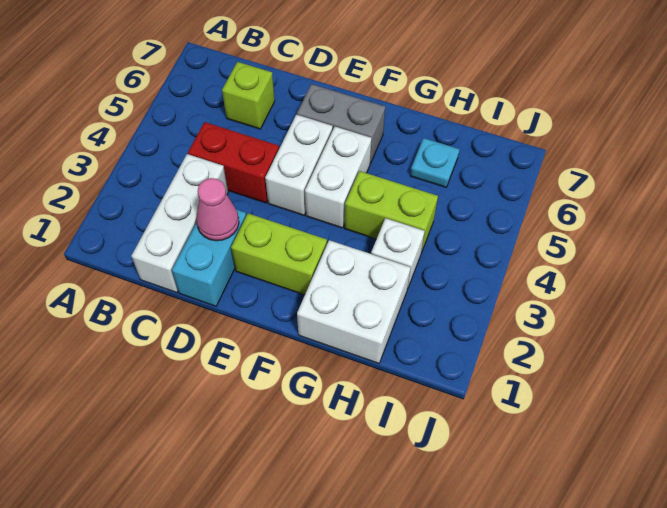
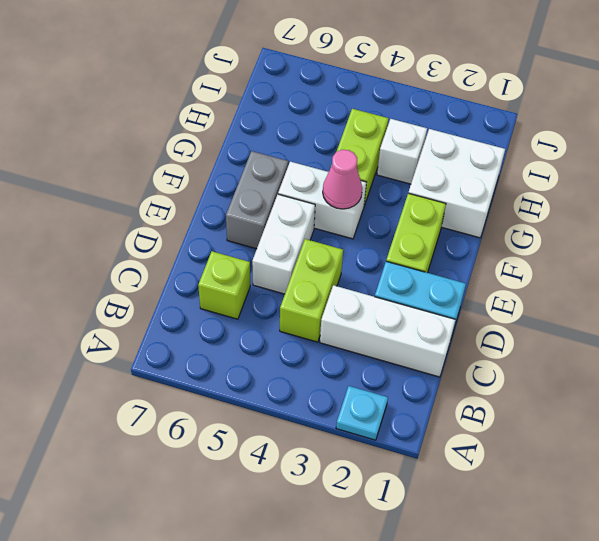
red 1x2 brick [188,122,279,203] -> lime 1x2 brick [280,239,343,342]
pink 1x1 cone [196,178,239,241] -> pink 1x1 cone moved to [323,150,362,209]
white 1x2 brick [265,115,333,215] -> white 1x2 brick turned to [252,194,315,294]
cyan 1x1 plate [410,138,460,187] -> cyan 1x1 plate moved to [336,386,388,440]

